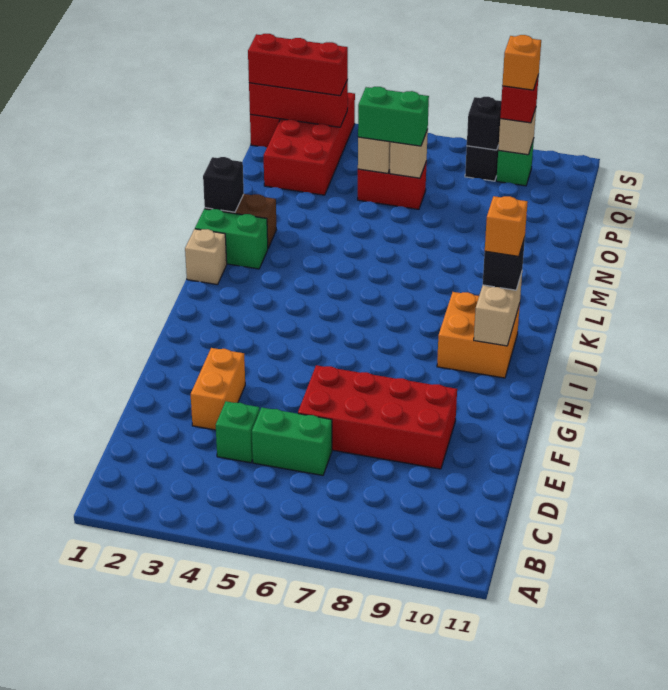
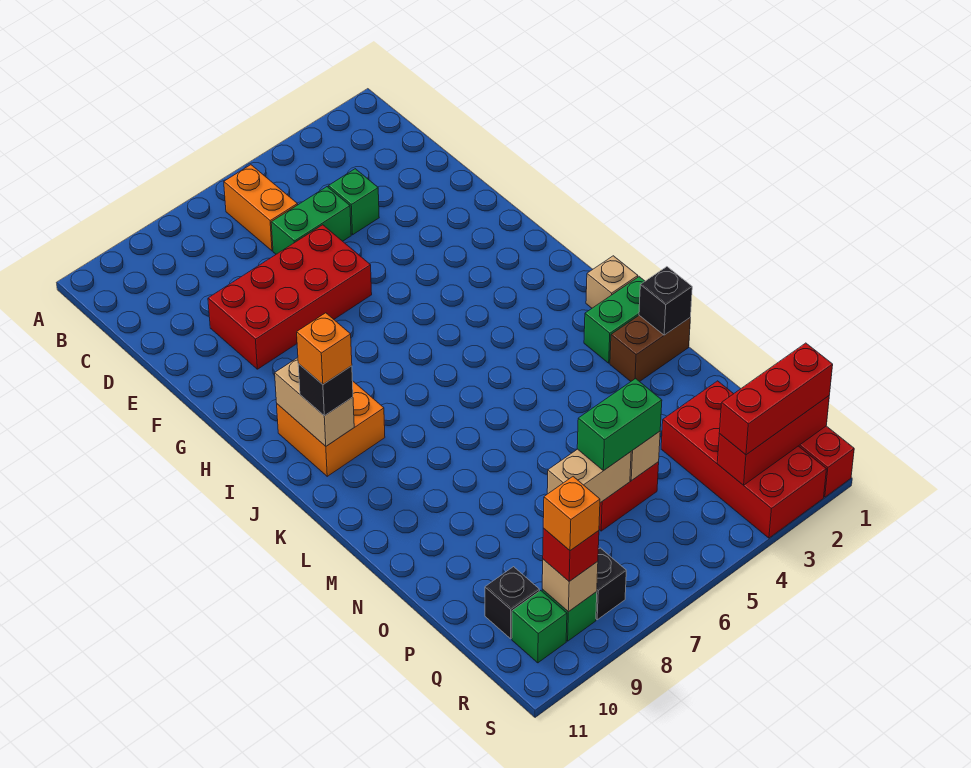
orange 1x2 brick [191,348,245,430] -> orange 1x2 brick moved to [224,165,298,251]
tan 1x1 brick [390,130,428,178] -> tan 1x2 brick [547,449,631,503]
black 1x1 brick [467,97,501,150] -> black 1x1 brick moved to [485,567,539,639]
none -> green 1x1 brick [512,591,567,663]

